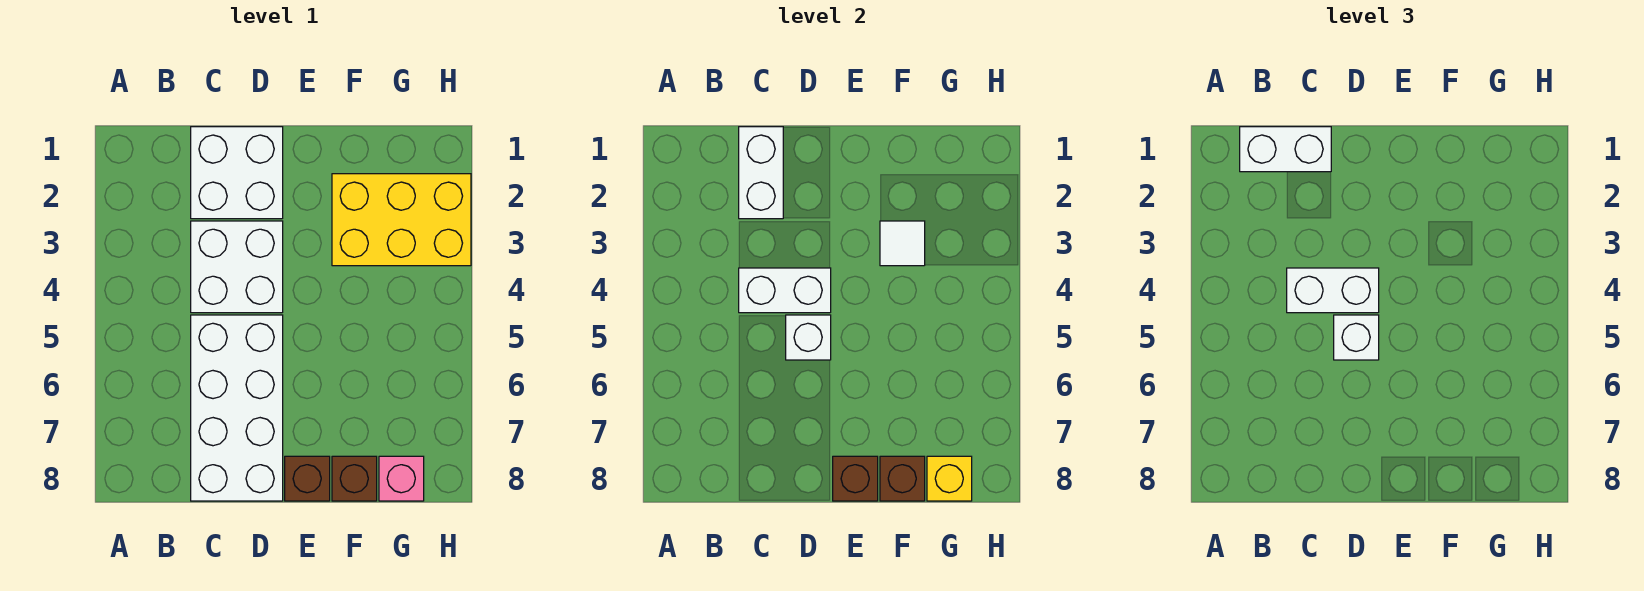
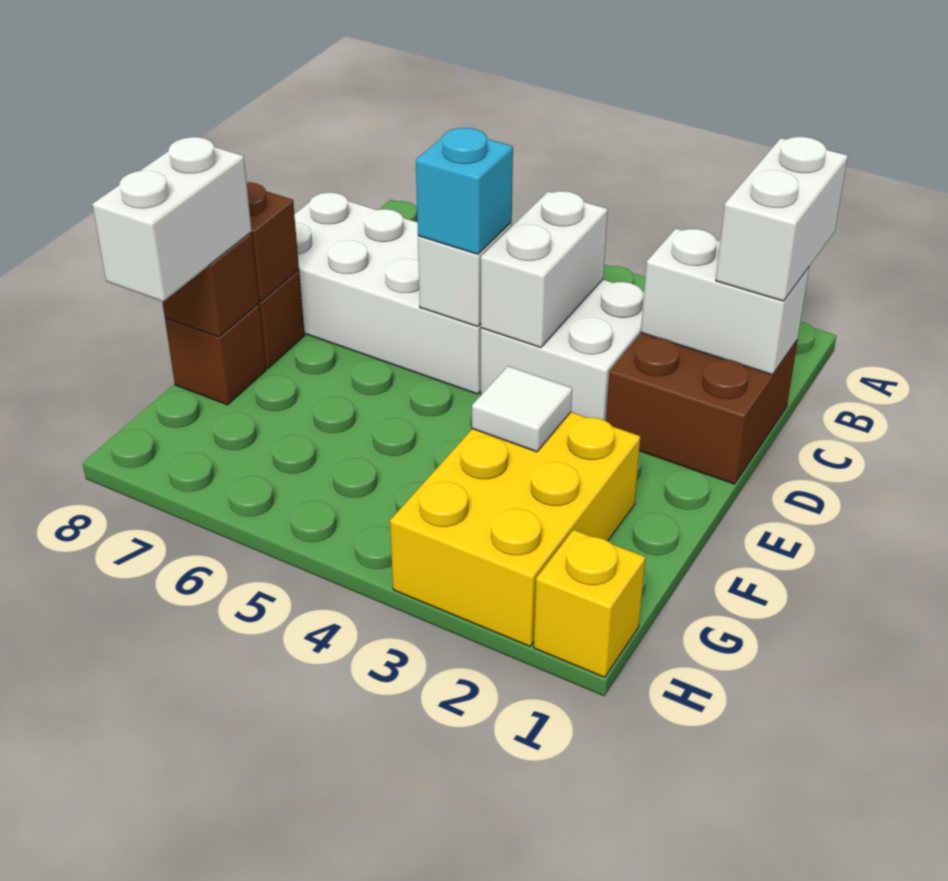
white 2x2 brick [191,127,283,219] -> brown 2x2 brick [606,333,798,484]
white 1x2 brick [1287,268,1379,313] -> white 1x2 brick moved to [92,137,252,302]
white 1x1 brick [1334,315,1379,360] -> cyan 1x1 brick [416,128,513,254]
pink 1x1 brick [379,456,424,501] -> none
yellow 1x1 brick [927,456,972,501] -> yellow 1x1 brick moved to [534,530,645,677]

